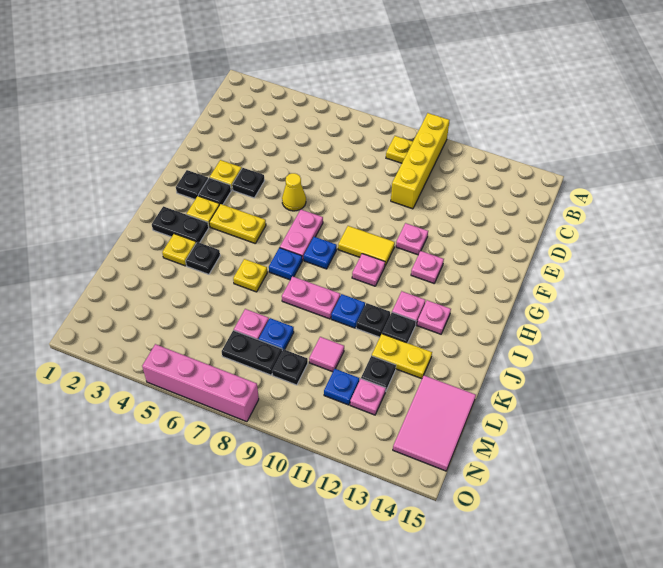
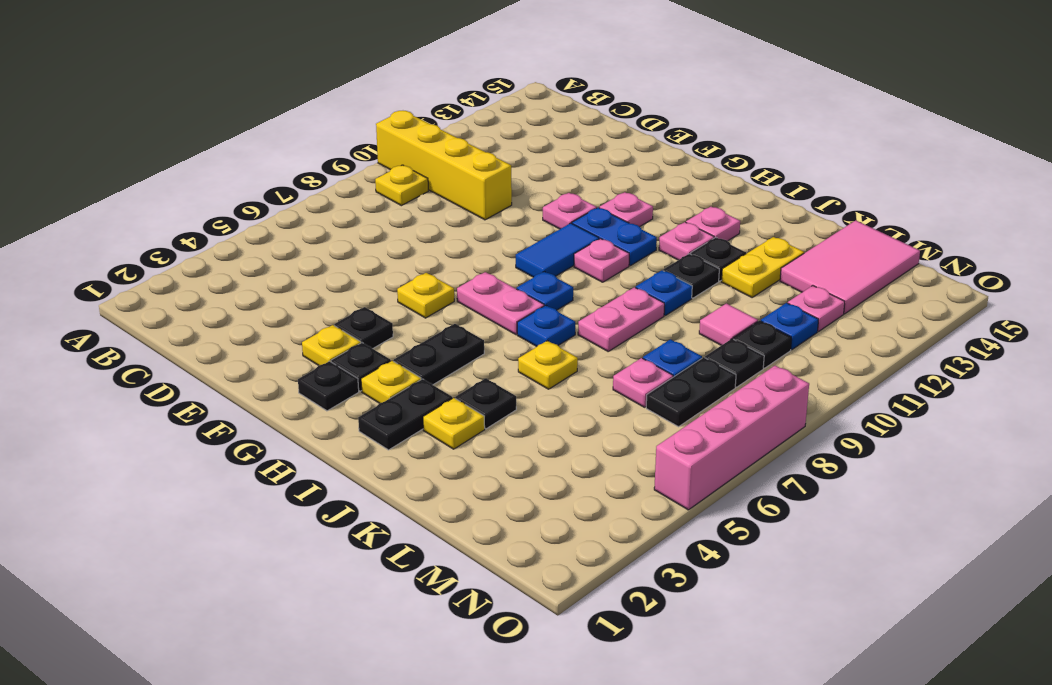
yellow 1x1 cone [282,173,306,211] -> yellow 1x1 plate [397,273,454,318]
yellow 1x2 tile [338,226,395,265] -> blue 1x2 tile [516,223,599,277]
none -> blue 1x2 plate [572,208,657,266]
yellow 1x2 plate [210,204,266,243] -> black 1x2 plate [394,324,484,385]
black 1x1 plate [361,356,396,391] -> black 1x1 plate moved to [733,321,792,368]
pink 2x3 tile [393,375,476,471] -> pink 2x3 tile turned to [780,220,920,314]

